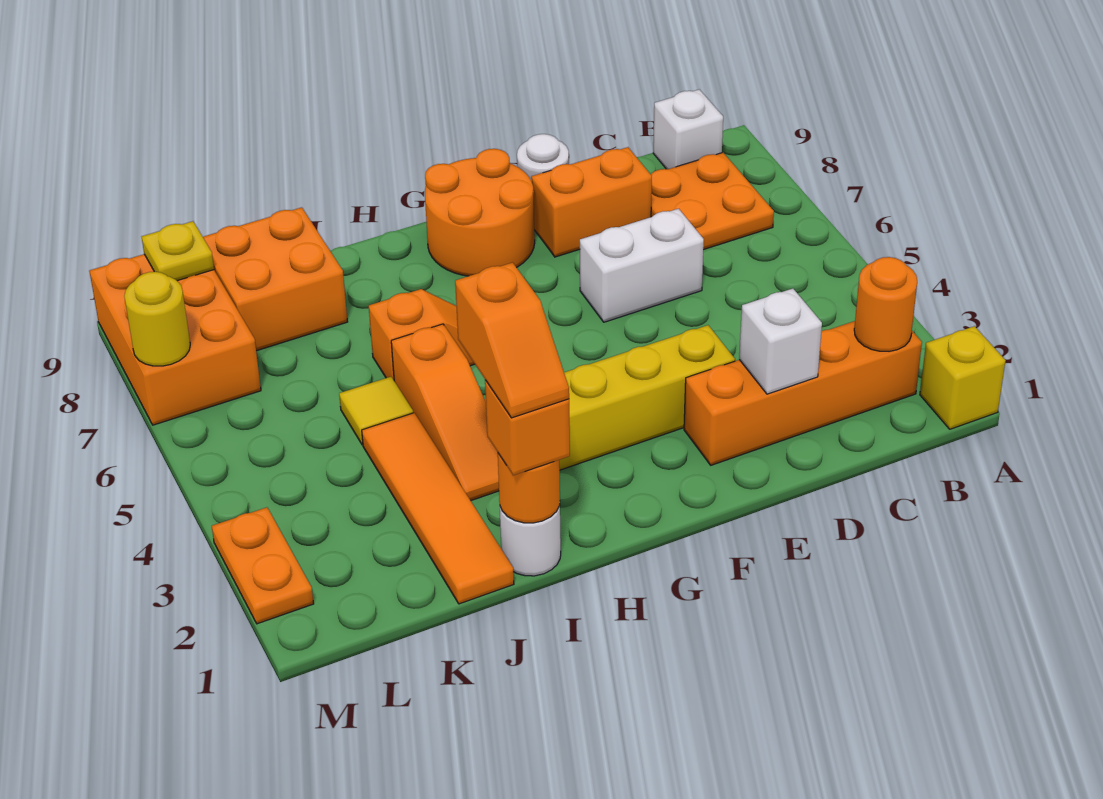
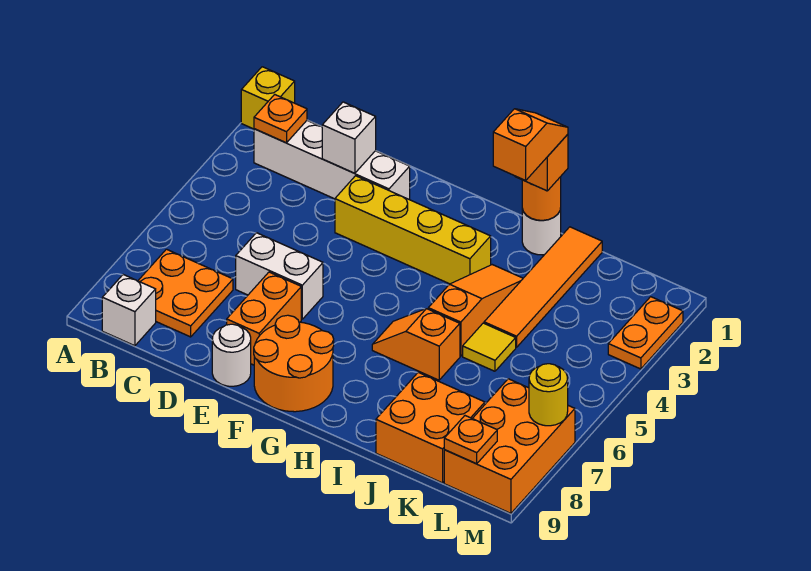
orange 1x4 brick [684,321,922,465] -> white 1x4 brick [254,121,410,200]
orange 1x1 round brick [854,257,917,351] -> orange 1x1 plate [254,95,307,143]
orange 1x2 brick [531,147,652,257] -> orange 1x2 brick turned to [227,272,301,365]
yellow 1x1 plate [142,221,214,281] -> orange 1x1 plate [444,416,497,464]

